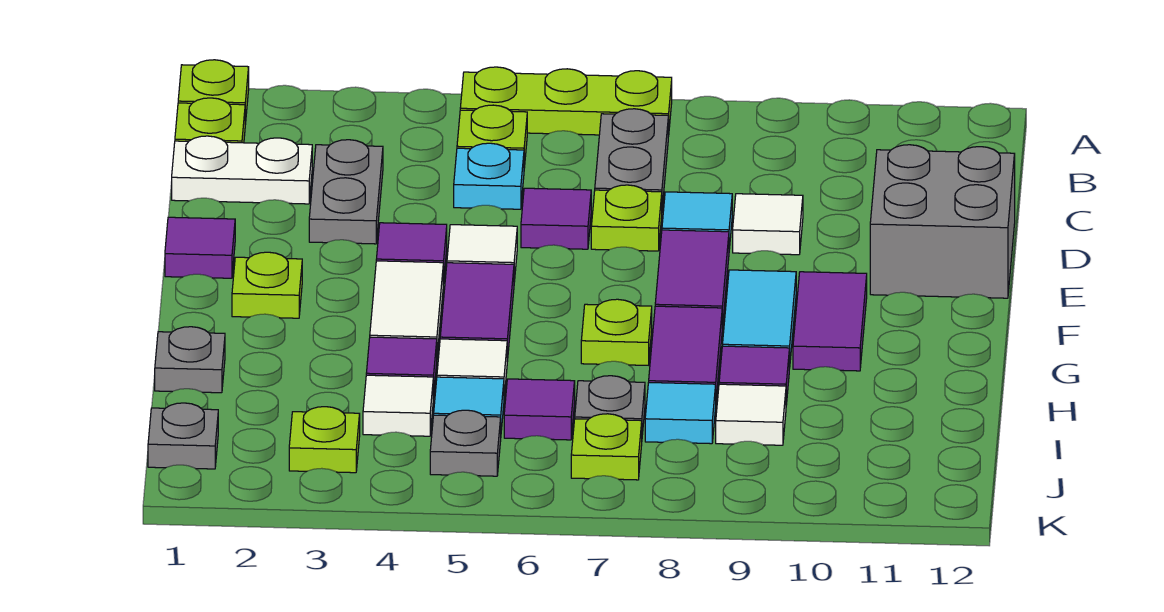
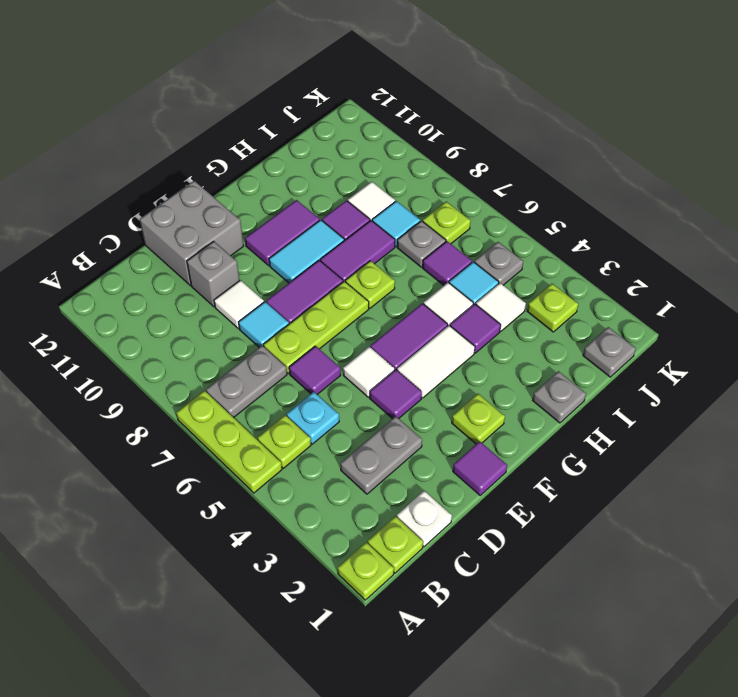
white 1x2 plate [172,136,312,204] -> white 1x1 plate [397,491,452,547]
lime 1x1 plate [591,185,662,251] -> lime 1x3 plate [264,281,369,374]
none -> grey 1x1 brick [187,241,240,307]

